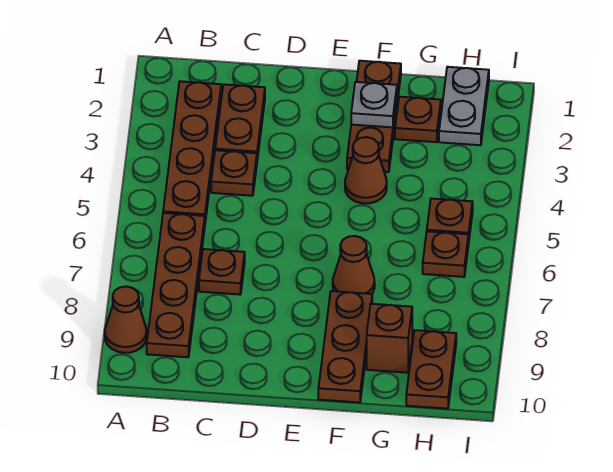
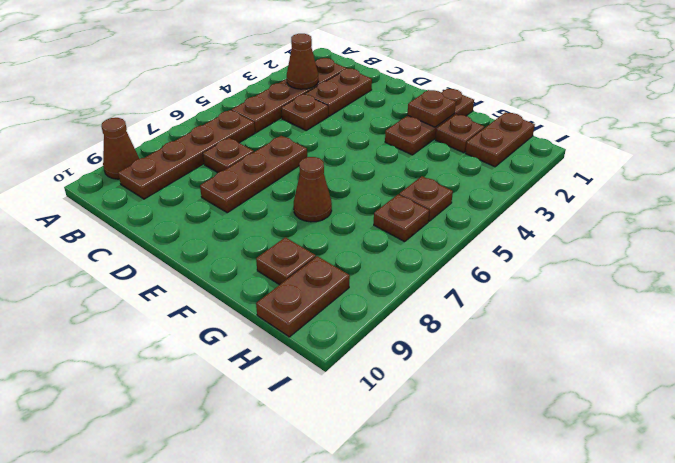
grey 1x1 plate [351,82,397,127] -> brown 1x1 plate [407,90,456,127]
brown 1x1 cone [345,137,387,204] -> brown 1x1 cone moved to [287,34,319,89]
brown 1x3 plate [318,291,372,403] -> brown 1x3 plate moved to [200,136,307,213]
brown 1x1 brick [367,304,412,373] -> brown 1x1 plate [256,237,316,285]
grey 1x2 plate [439,67,489,145] -> brown 1x2 plate [466,112,535,167]

